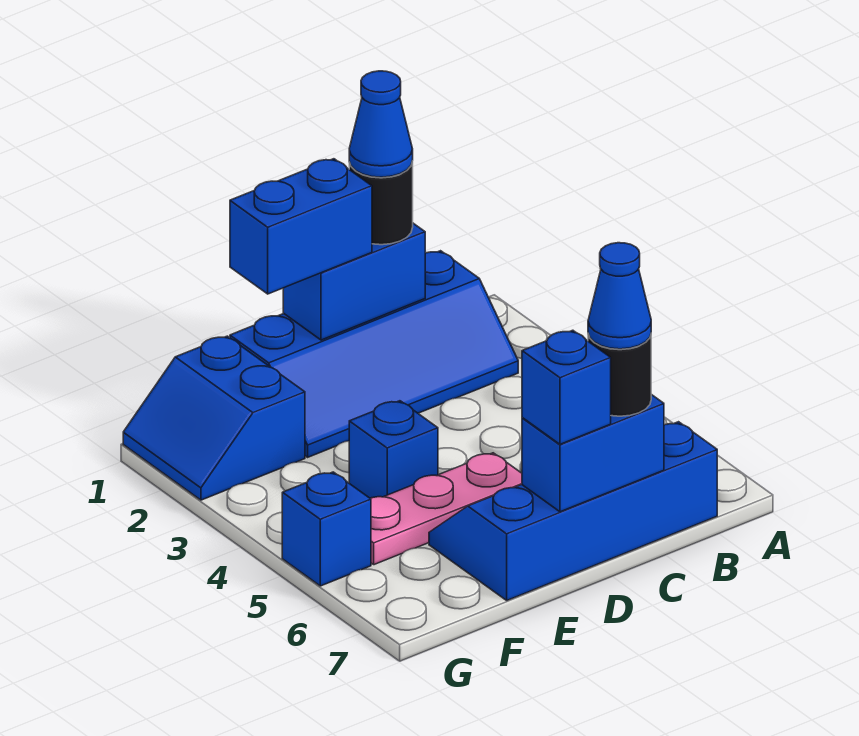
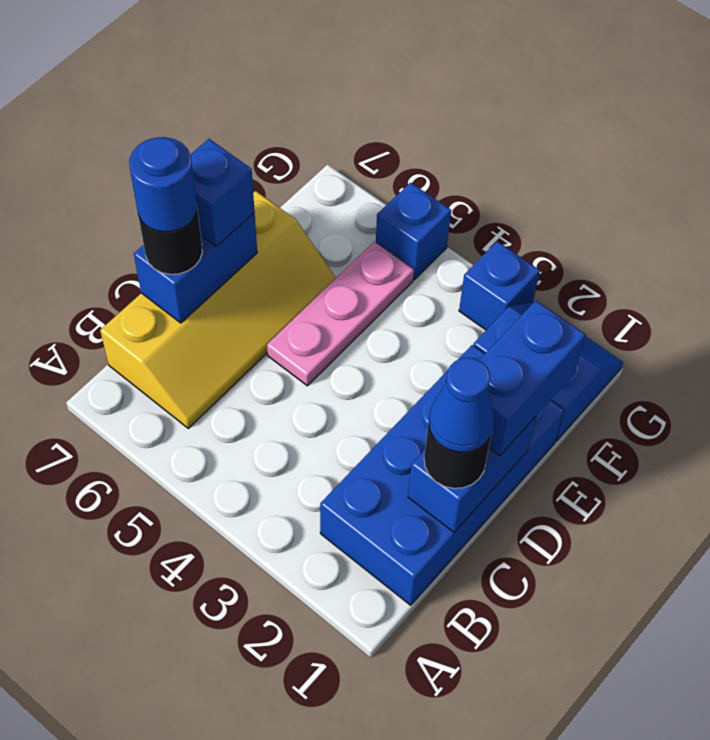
blue 2x4 slope [230,251,518,457] -> blue 2x4 brick [320,345,564,605]
blue 2x4 slope [429,422,717,600] -> yellow 2x4 slope [100,191,336,428]
blue 1x1 cone [588,243,651,349] -> blue 1x1 round brick [129,137,197,232]
blue 1x1 brick [349,401,438,498] -> blue 1x1 brick moved to [459,241,540,330]

